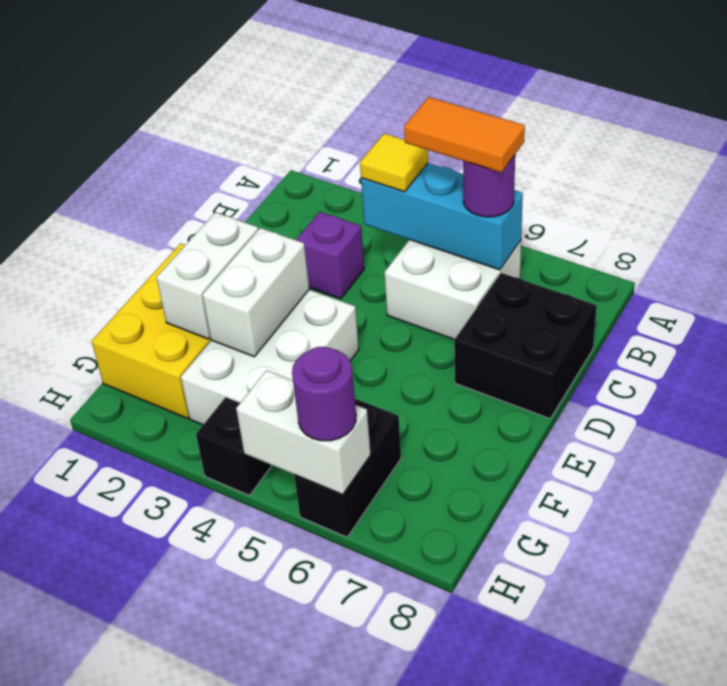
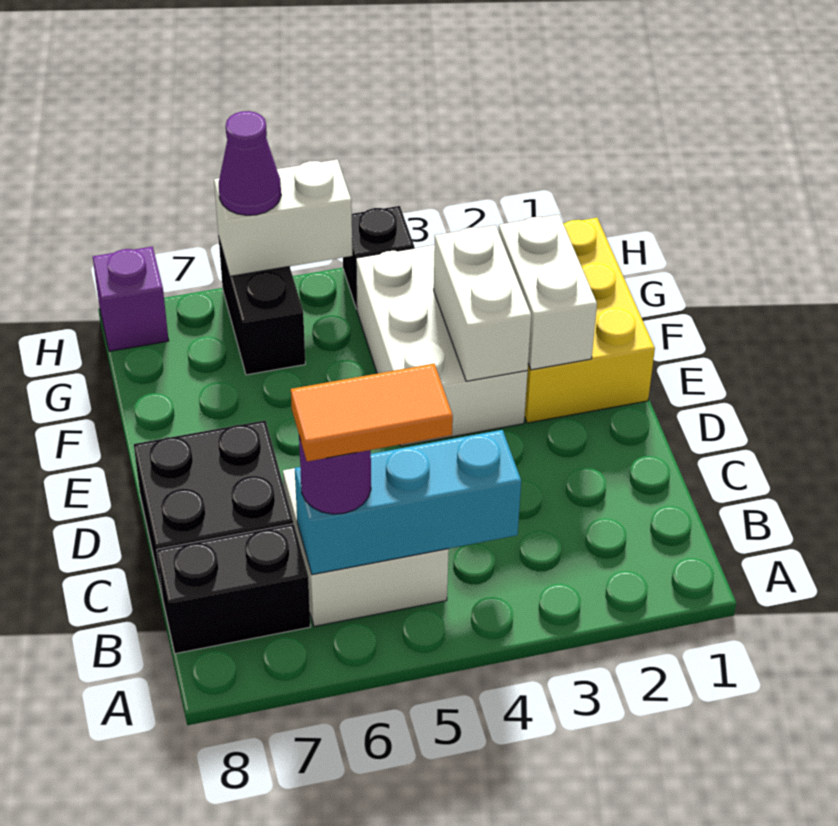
yellow 1x1 tile [360,133,428,192] -> none
none -> black 1x2 brick [157,524,311,654]
purple 1x1 brick [296,212,364,299] -> purple 1x1 brick moved to [93,247,169,351]
purple 1x1 round brick [292,347,356,441] -> purple 1x1 cone [219,111,281,215]

